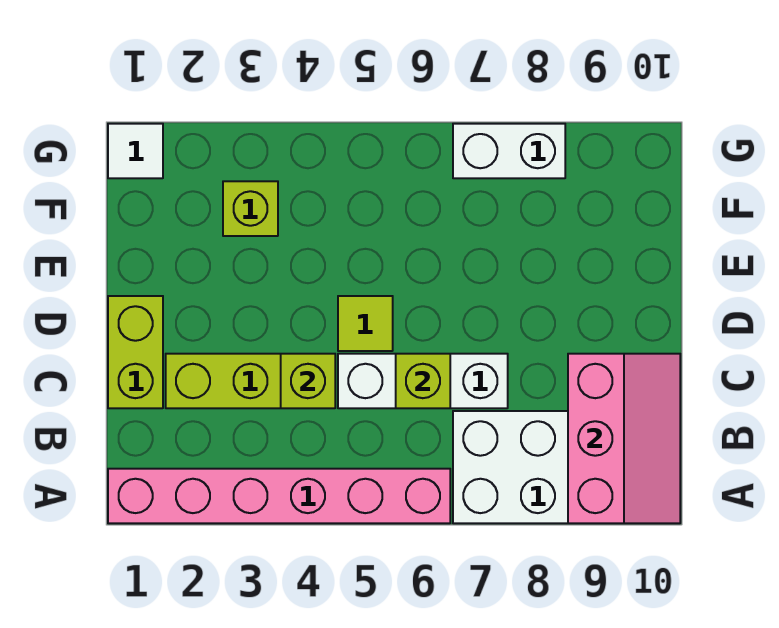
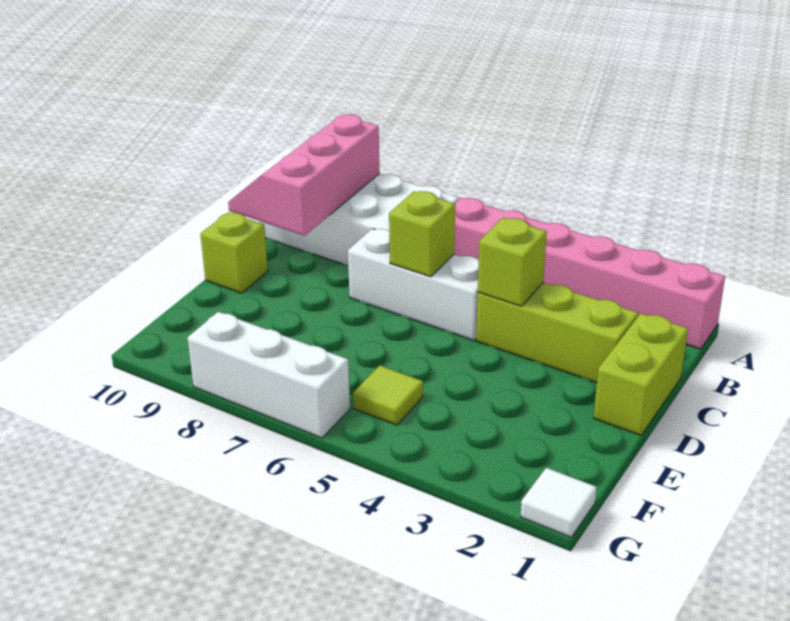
lime 1x1 tile [338,296,393,351] -> lime 1x1 tile moved to [353,365,423,425]
lime 1x1 brick [223,181,278,236] -> lime 1x1 brick moved to [200,213,268,293]
white 1x2 brick [453,124,565,178] -> white 1x3 brick [188,312,350,438]

